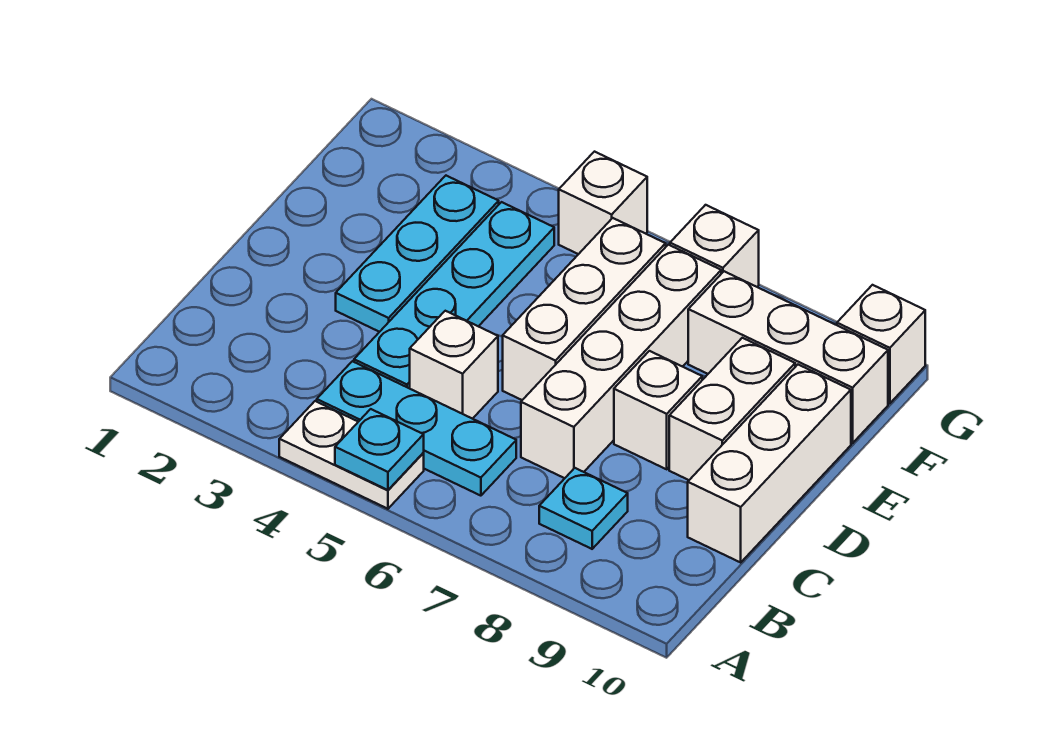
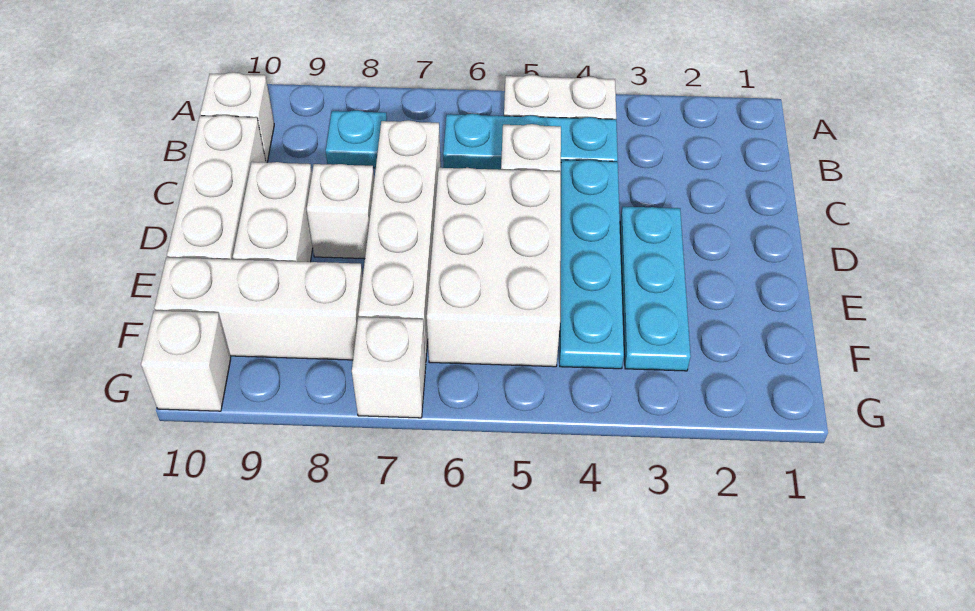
cyan 1x1 plate [335,409,424,490] -> none
white 1x3 brick [503,218,666,400] -> white 2x3 brick [427,168,561,367]
white 1x1 brick [559,152,647,254] -> white 1x1 brick moved to [200,72,274,163]

